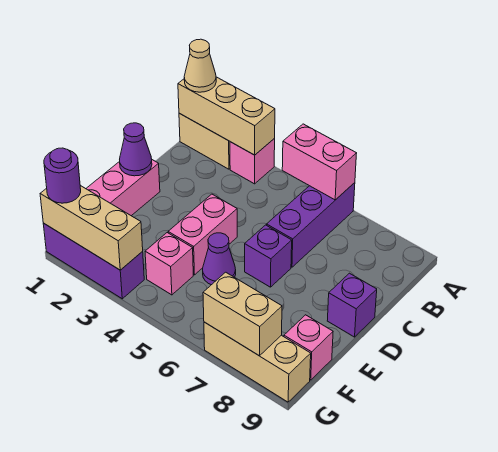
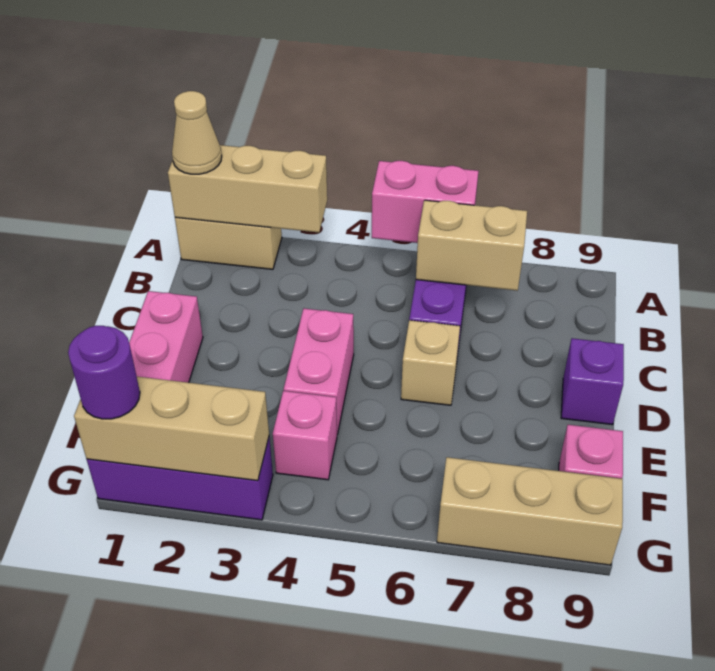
pink 1x1 brick [230,139,275,184] -> none
purple 1x1 cone [120,123,152,176] -> none
purple 1x1 brick [245,225,292,287] -> tan 1x1 brick [401,320,460,405]
purple 1x1 cone [203,233,236,285] -> none
tan 1x2 brick [203,272,282,356] -> tan 1x2 brick moved to [416,200,527,291]

